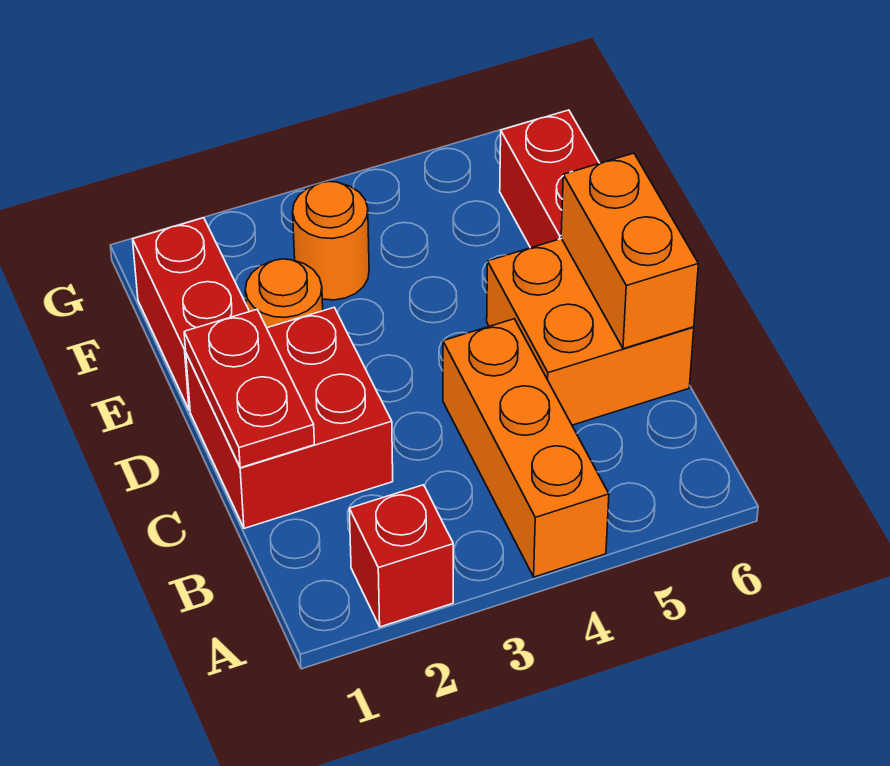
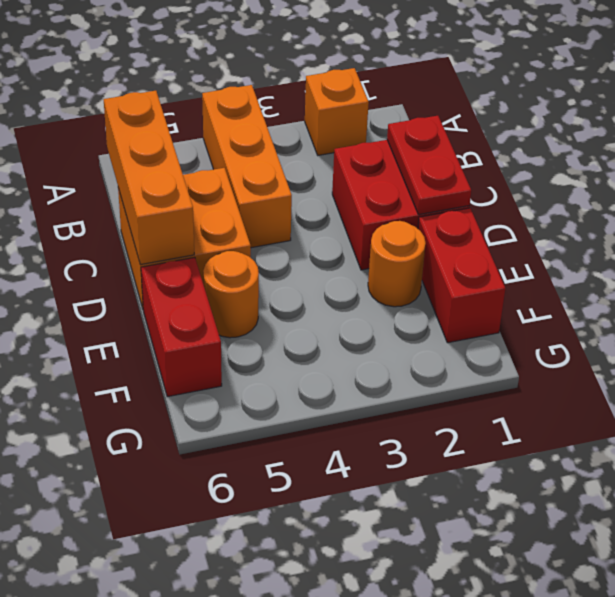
red 1x1 brick [349,485,453,627] -> orange 1x1 brick [305,68,369,155]
orange 1x2 brick [561,153,698,349] -> orange 1x3 brick [104,91,194,265]
orange 1x1 round brick [293,181,369,300] -> orange 1x1 round brick moved to [203,251,259,338]

